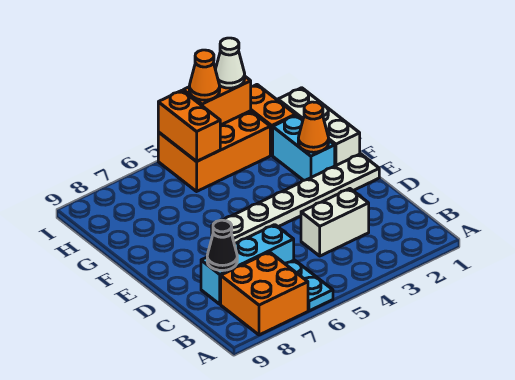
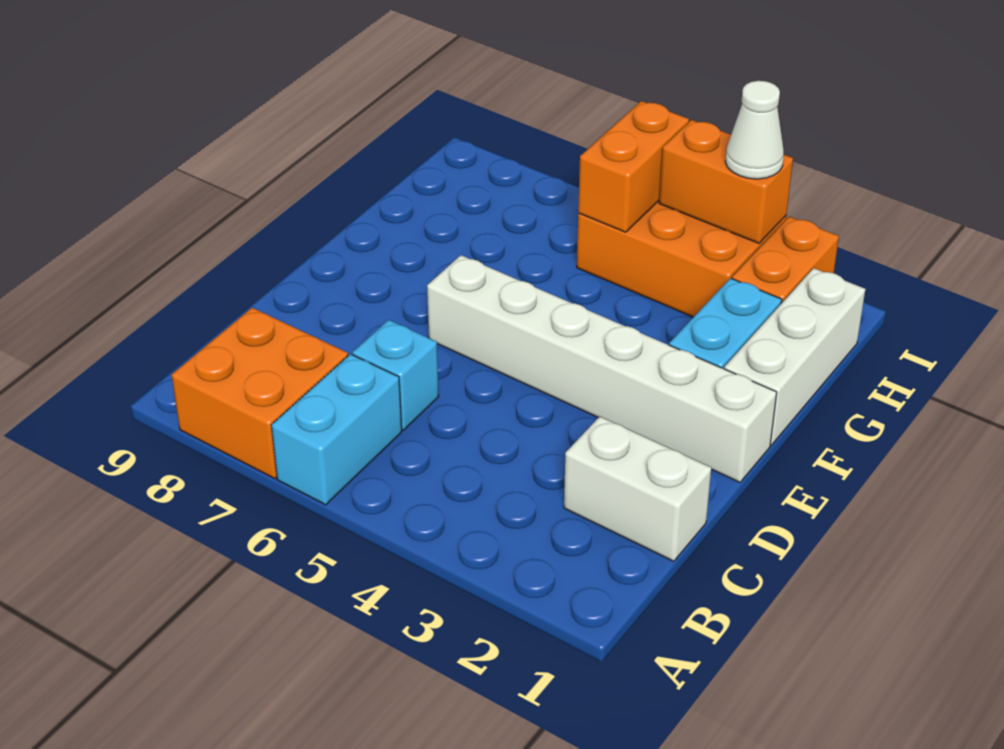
cyan 1x2 plate [285,260,333,311] -> cyan 1x2 brick [271,354,402,505]
white 1x2 brick [301,189,369,256] -> white 1x2 brick moved to [564,417,711,561]
cyan 1x3 brick [201,225,294,304] -> cyan 1x1 brick [352,320,439,430]
black 1x1 cone [207,220,237,271] -> none
white 1x6 plate [212,154,379,244] -> white 1x6 brick [427,255,777,482]
orange 1x1 cone [298,102,329,152] -> none
orange 1x1 cone [189,50,220,100] -> none

